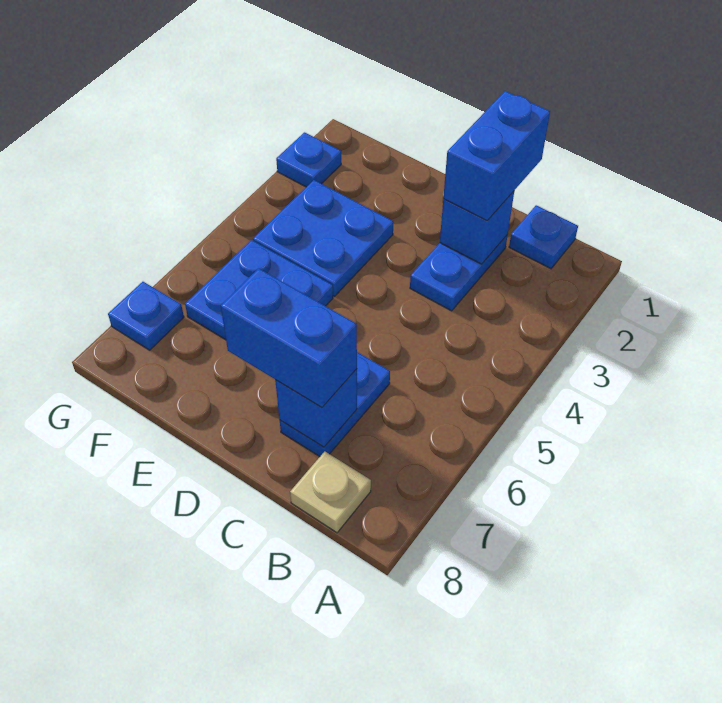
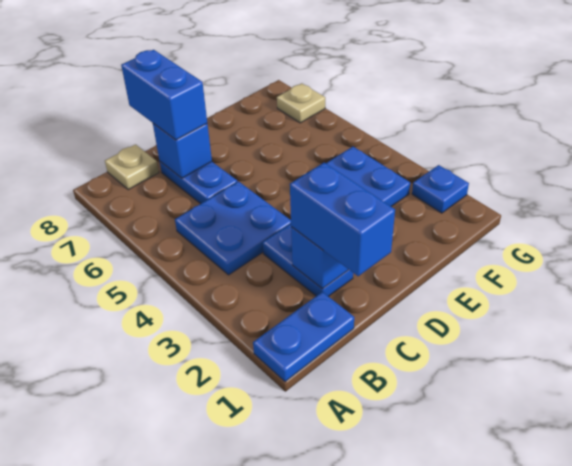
blue 1x1 plate [509,205,578,269] -> blue 1x2 plate [253,292,354,382]
blue 1x2 brick [221,268,357,408] -> blue 1x2 brick turned to [121,50,207,140]
blue 2x2 plate [185,240,333,340] -> blue 2x2 plate moved to [175,182,291,275]
blue 1x1 plate [108,282,184,350] -> tan 1x1 plate [277,83,325,123]

